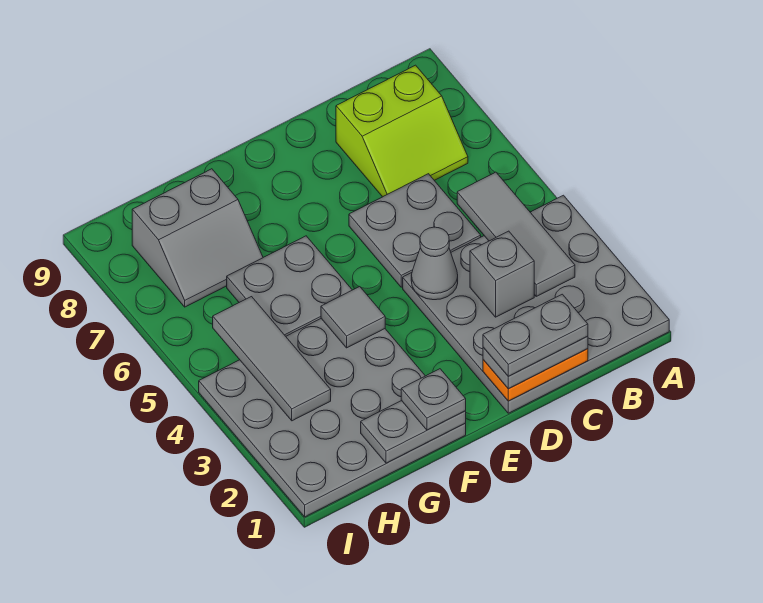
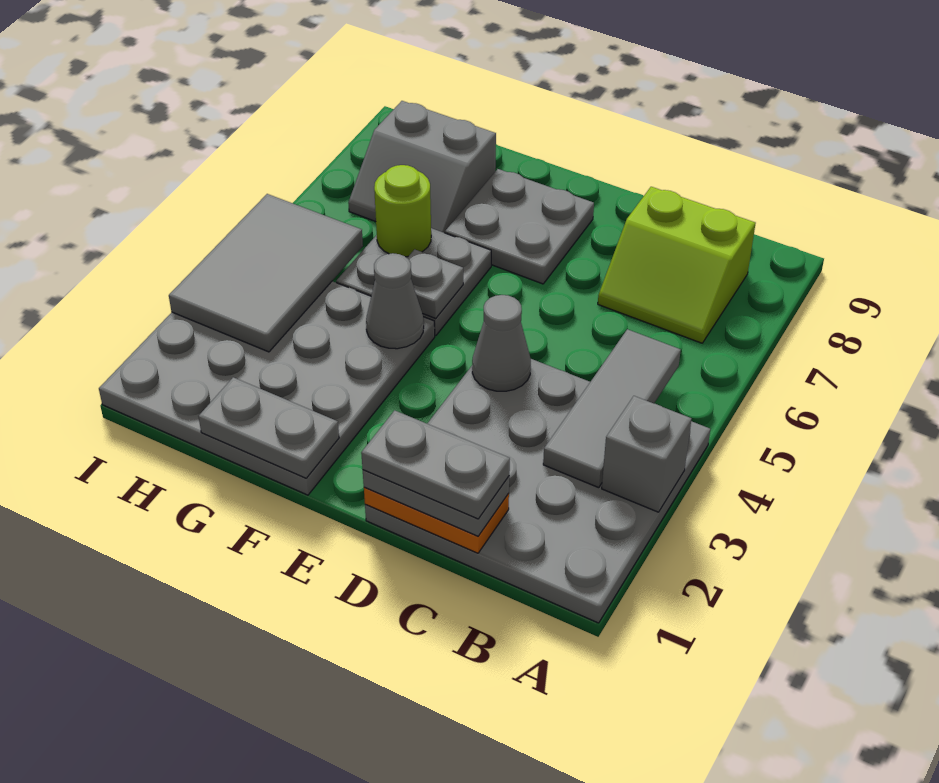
grey 1x1 brick [470,231,534,317] -> grey 1x1 brick moved to [602,396,691,512]
grey 2x2 plate [349,174,481,287] -> grey 2x2 plate moved to [445,169,594,284]
grey 1x1 plate [401,369,466,430] -> grey 1x1 plate moved to [407,249,463,318]
grey 1x1 tile [321,287,385,348] -> grey 1x1 cone [366,253,424,349]
none -> lime 1x1 round brick [374,165,431,257]
grey 1x3 tile [213,297,331,421] -> grey 2x3 tile [169,194,363,352]

